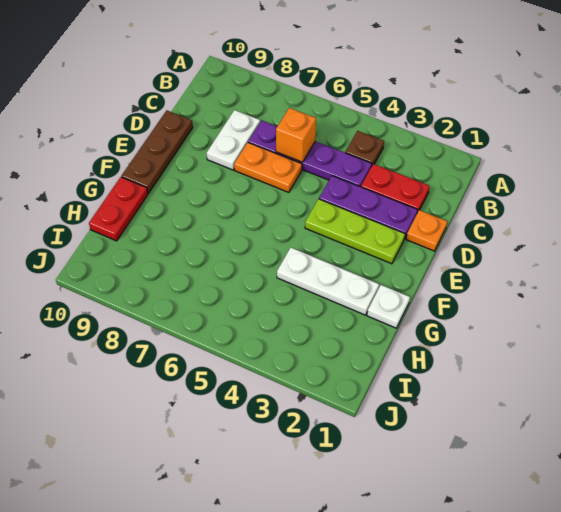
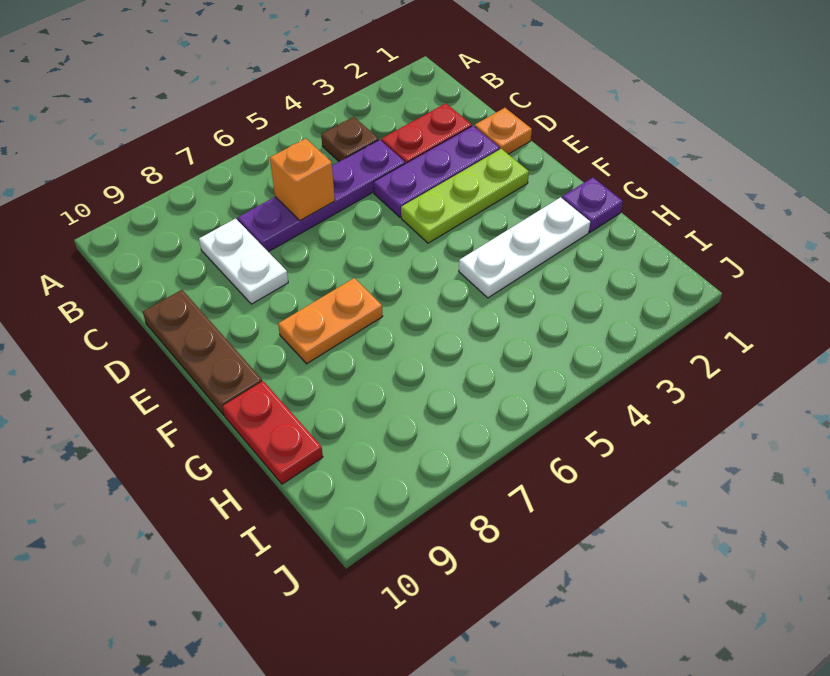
orange 1x2 plate [234,143,302,192] -> orange 1x2 plate moved to [278,278,383,364]
white 1x1 plate [367,285,410,328] -> purple 1x1 plate [562,178,623,232]

